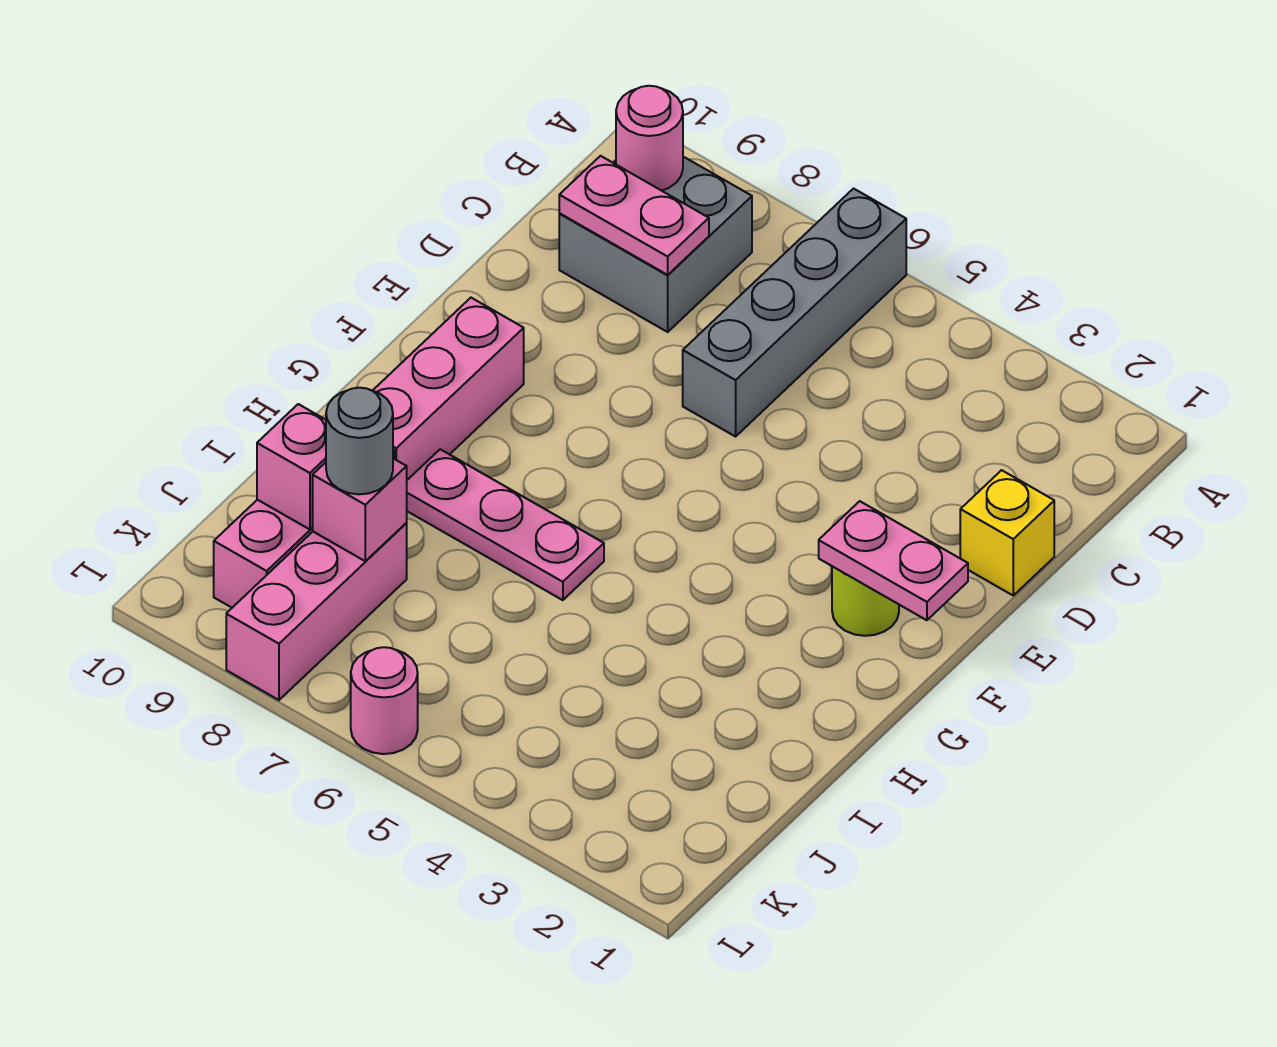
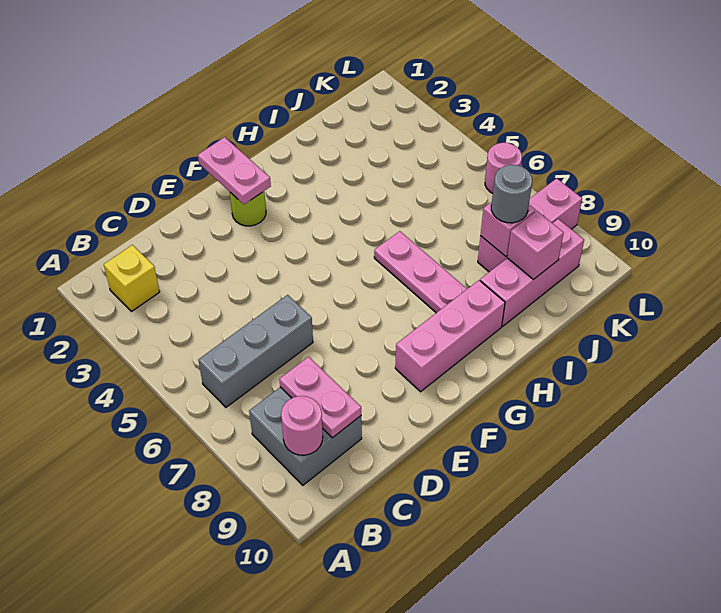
grey 1x4 brick [683,189,906,437] -> grey 1x3 brick [198,295,313,407]
yellow 1x1 brick [960,470,1054,595] -> yellow 1x1 brick moved to [104,245,160,312]

